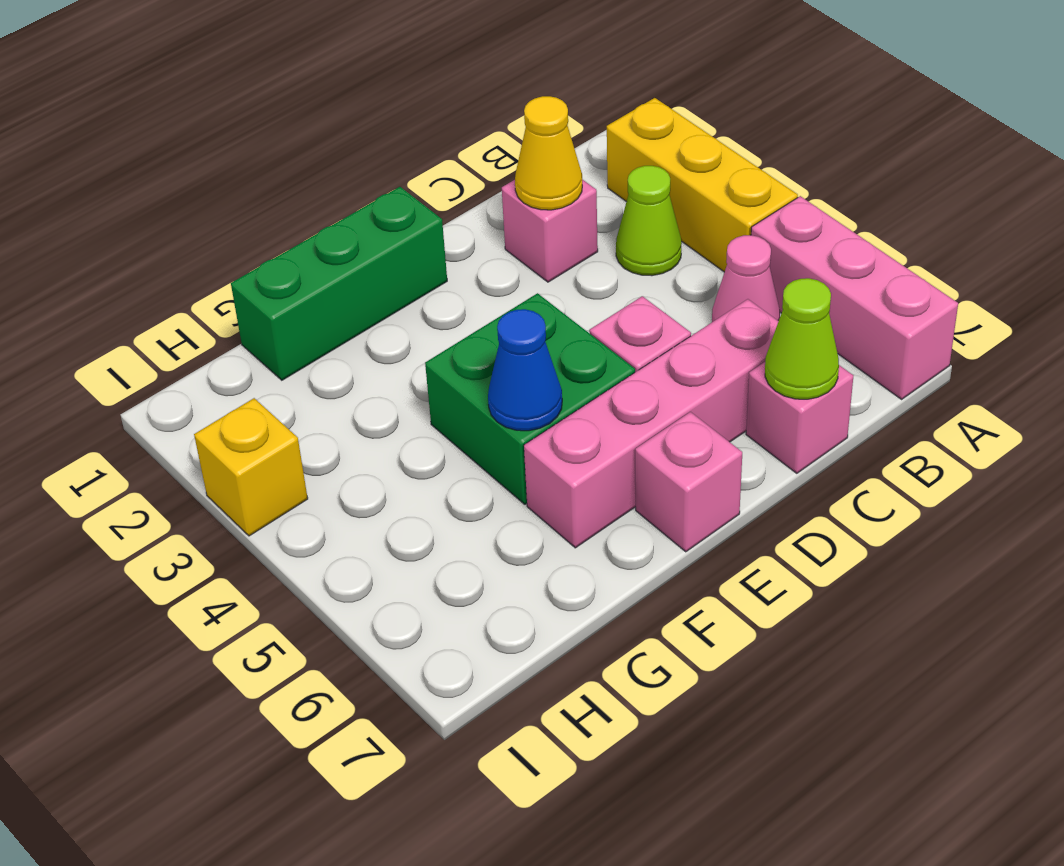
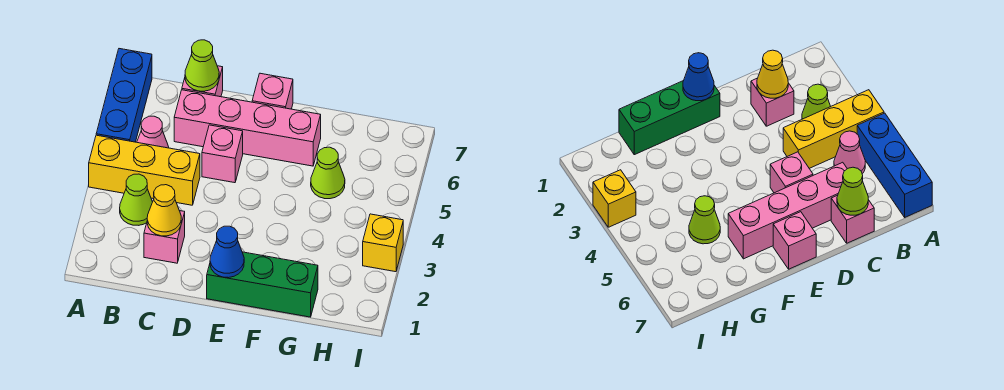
yellow 1x3 brick [607,98,798,272] -> yellow 1x3 brick turned to [89,135,200,205]
pink 1x3 brick [751,196,958,399] -> blue 1x3 brick [96,49,152,142]
green 2x2 brick [425,293,635,504] -> none
blue 1x1 cone [488,309,562,431] -> blue 1x1 cone moved to [210,226,244,278]
none -> lime 1x1 cone [311,147,345,199]

